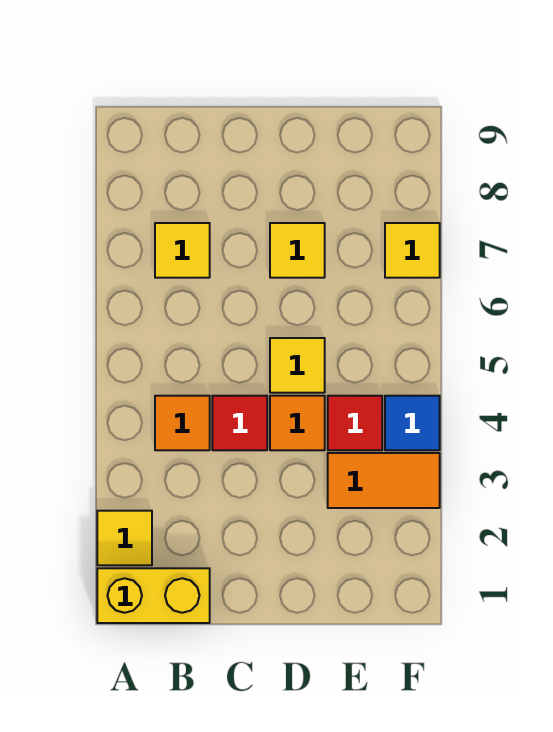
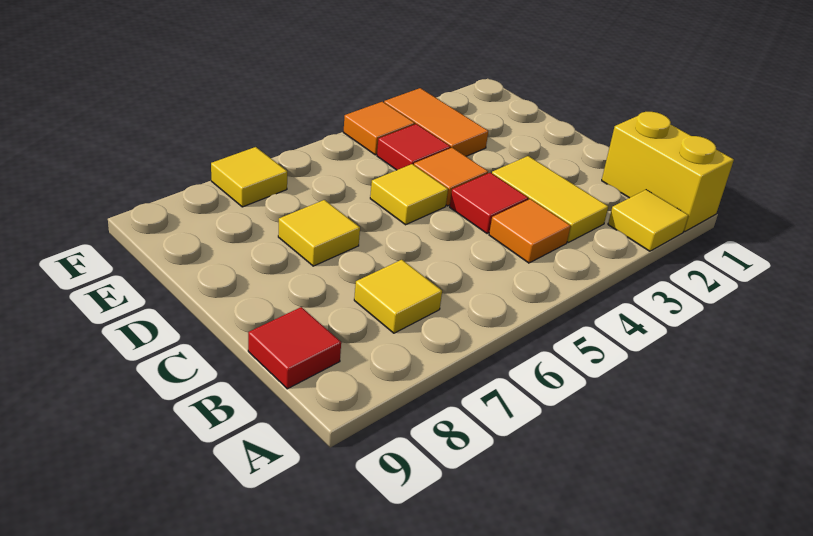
none -> yellow 1x2 tile [492,156,608,242]
none -> red 1x1 tile [248,307,341,389]
blue 1x1 tile [385,396,440,450] -> orange 1x1 tile [343,102,415,155]

